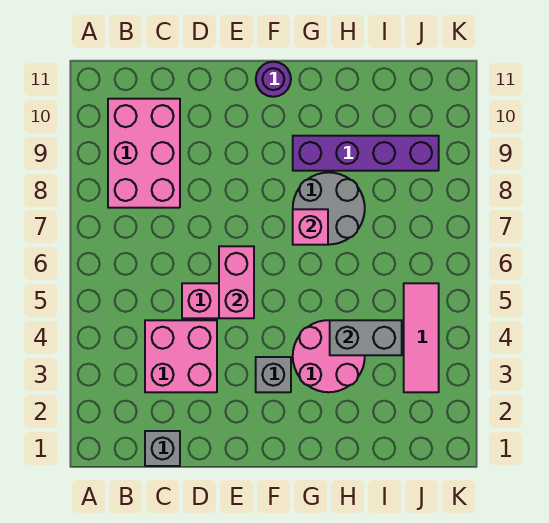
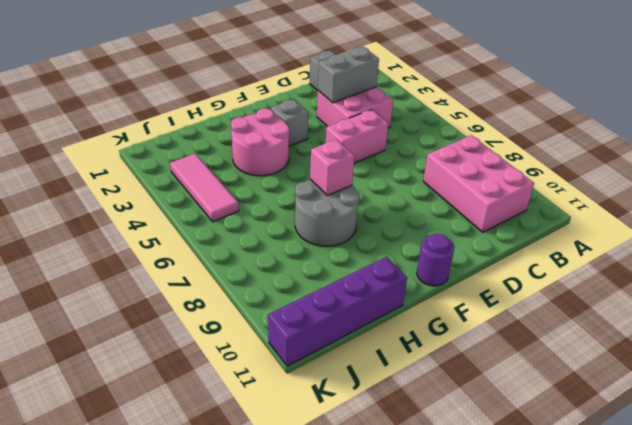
pink 1x2 brick [219,246,254,318] -> none
purple 1x4 brick [293,136,439,171] -> purple 1x4 brick moved to [268,257,407,366]
grey 1x2 brick [330,320,402,355] -> grey 1x2 brick moved to [318,47,379,103]

